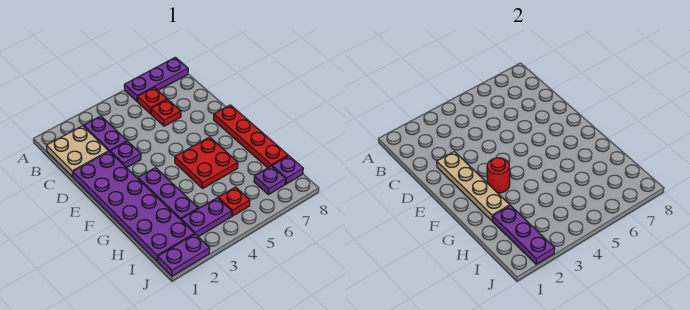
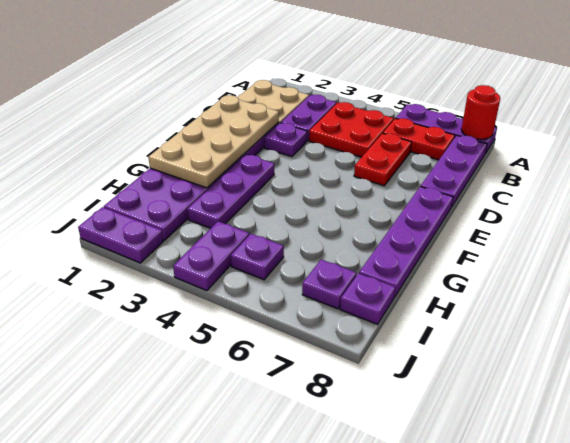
red 1x1 plate [138,87,167,114] -> red 1x2 plate [383,118,455,160]
red 1x1 plate [151,99,181,126] -> red 1x2 plate [354,133,412,186]
tan 1x4 plate [437,151,510,221] -> tan 2x4 plate [148,95,279,188]
red 1x4 plate [214,105,288,168] -> purple 1x4 plate [359,187,453,297]
red 1x1 round brick [487,158,510,193] -> red 1x1 round brick moved to [461,85,500,139]
red 2x2 plate [175,137,238,188] -> red 2x2 plate moved to [309,102,394,157]
purple 1x3 plate [493,206,555,264] -> purple 1x3 plate moved to [421,135,487,207]
purple 1x2 plate [181,198,232,237] -> purple 1x2 plate turned to [173,222,249,291]
red 1x1 plate [218,187,250,216] -> purple 1x1 plate [231,234,284,280]

